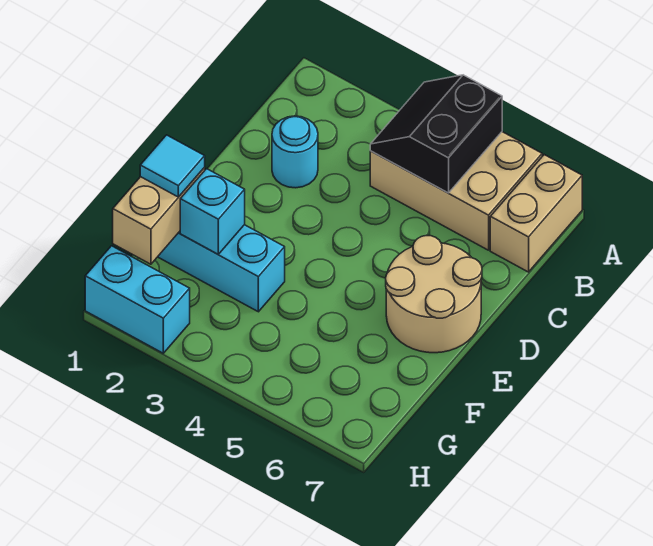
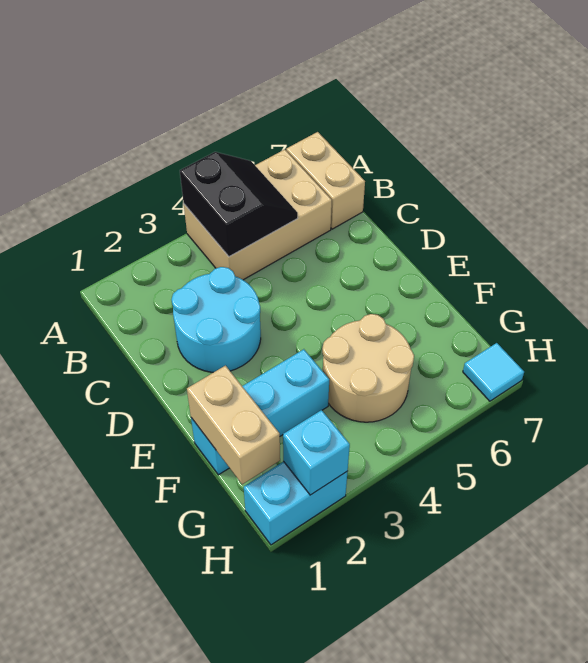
black 2x2 slope [370,75,502,193] -> black 2x2 slope turned to [180,152,298,257]
cyan 1x1 round brick [272,116,318,188] -> cyan 2x2 round brick [171,267,261,372]
tan 2x2 round brick [386,236,482,353] -> tan 2x2 round brick moved to [322,314,414,422]
cyan 1x1 tile [140,135,205,197] -> cyan 1x1 tile moved to [463,343,524,401]
cyan 1x1 brick [180,169,245,254] -> cyan 1x1 brick moved to [283,410,350,495]

